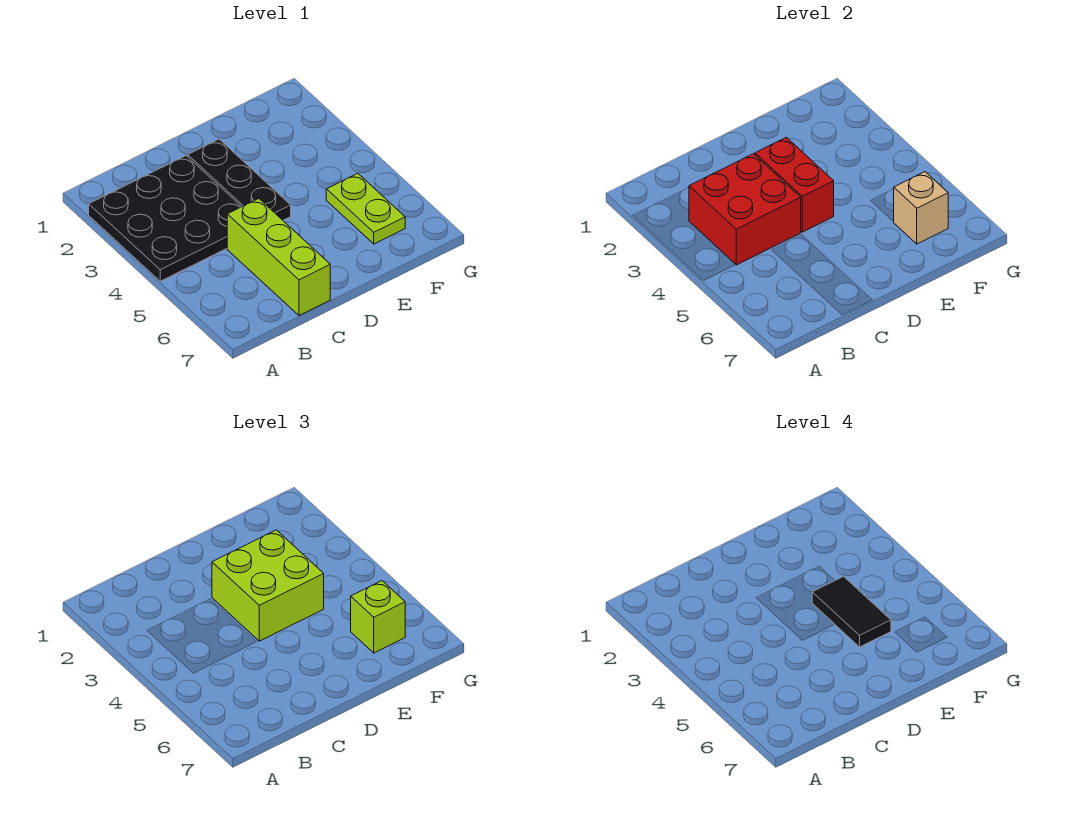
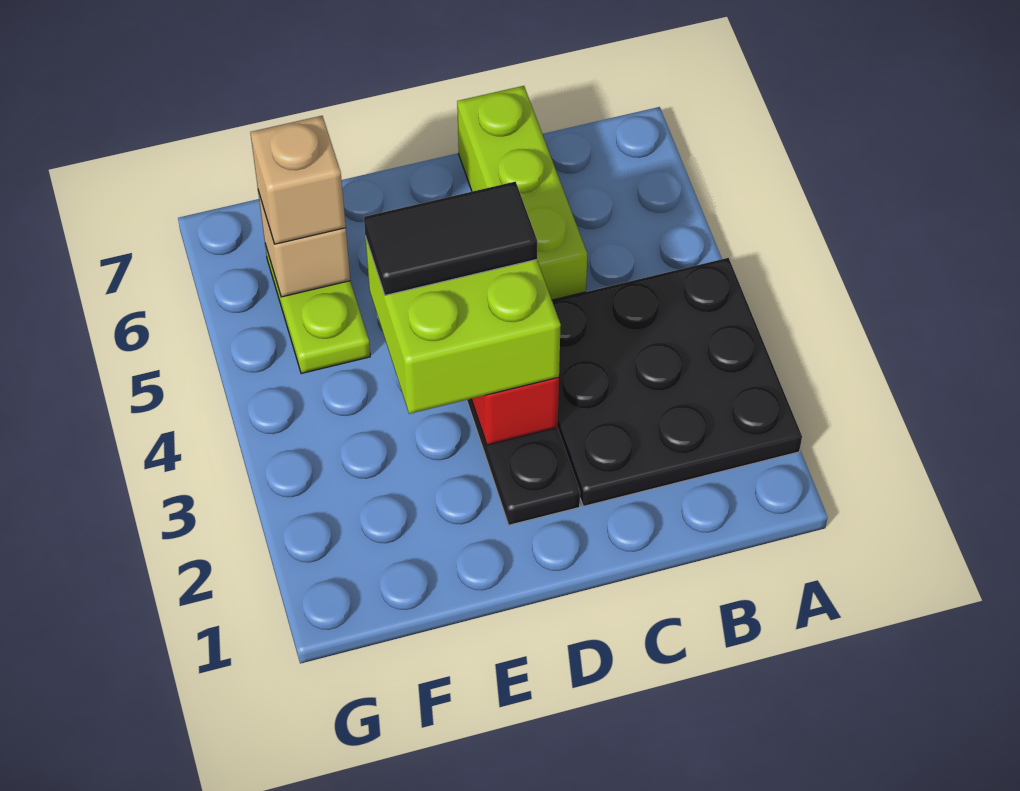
red 2x2 brick [689,154,801,265] -> none
black 1x2 tile [812,576,891,647] -> black 1x2 tile turned to [364,182,538,295]
lime 1x1 brick [351,581,405,653] -> tan 1x1 brick [250,116,346,244]

